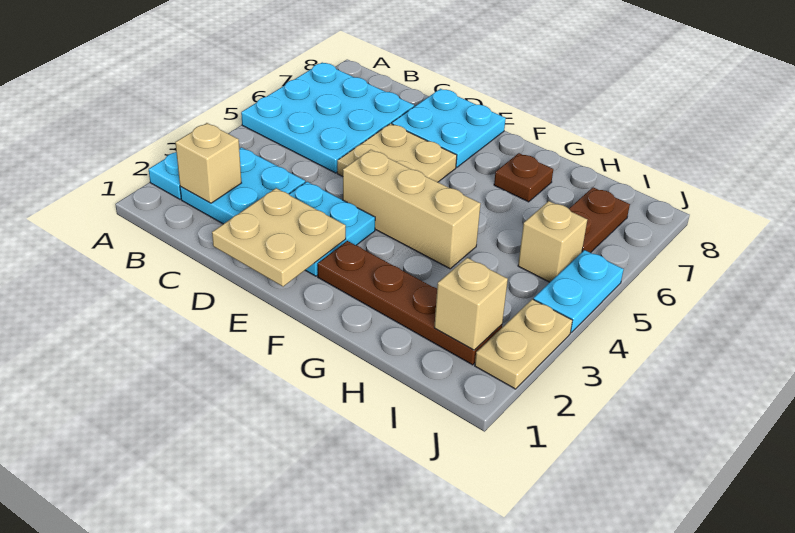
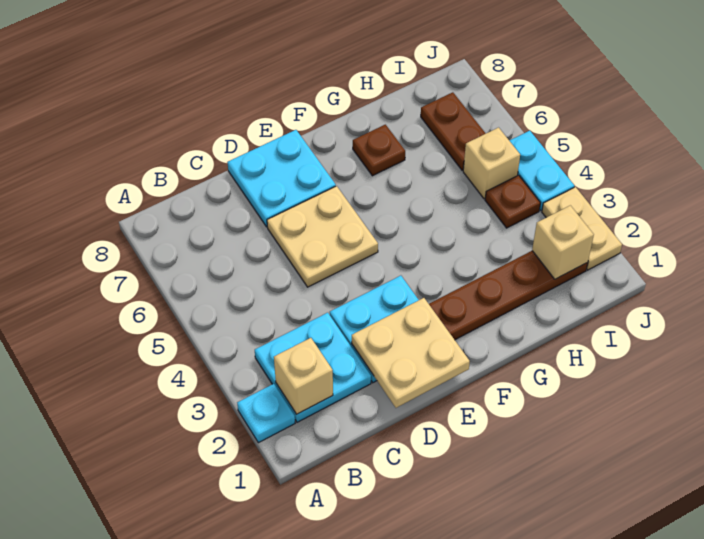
cyan 3x3 plate [241,63,414,173] -> none
tan 1x3 brick [343,150,480,269] -> none
none -> brown 1x1 plate [485,175,540,228]

